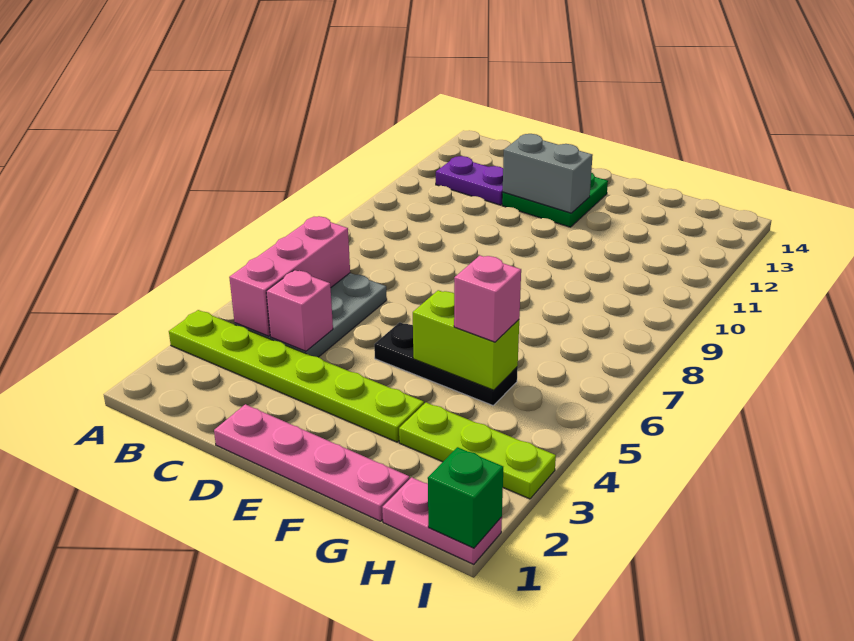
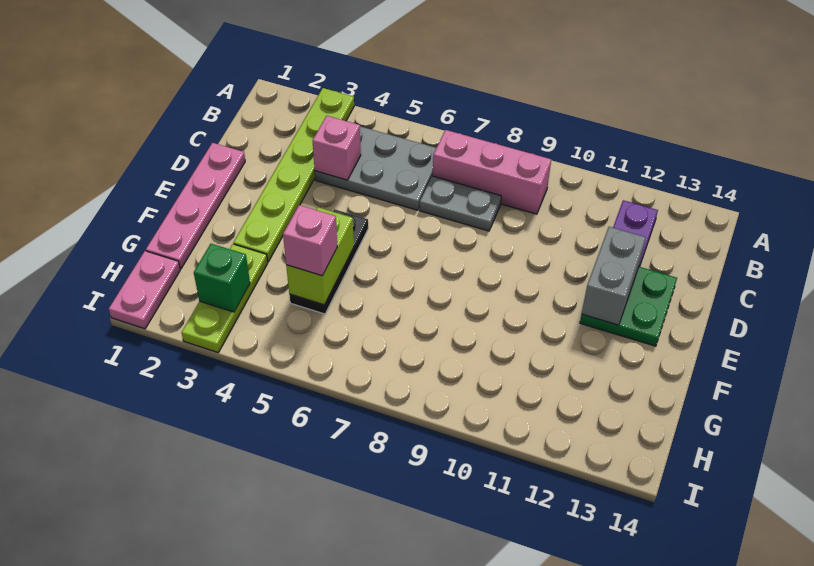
pink 1x3 brick [229,216,350,336] -> pink 1x3 brick moved to [433,130,551,214]
none -> grey 1x2 plate [420,176,501,231]
green 1x1 brick [428,447,503,548] -> green 1x1 brick moved to [194,244,250,312]

